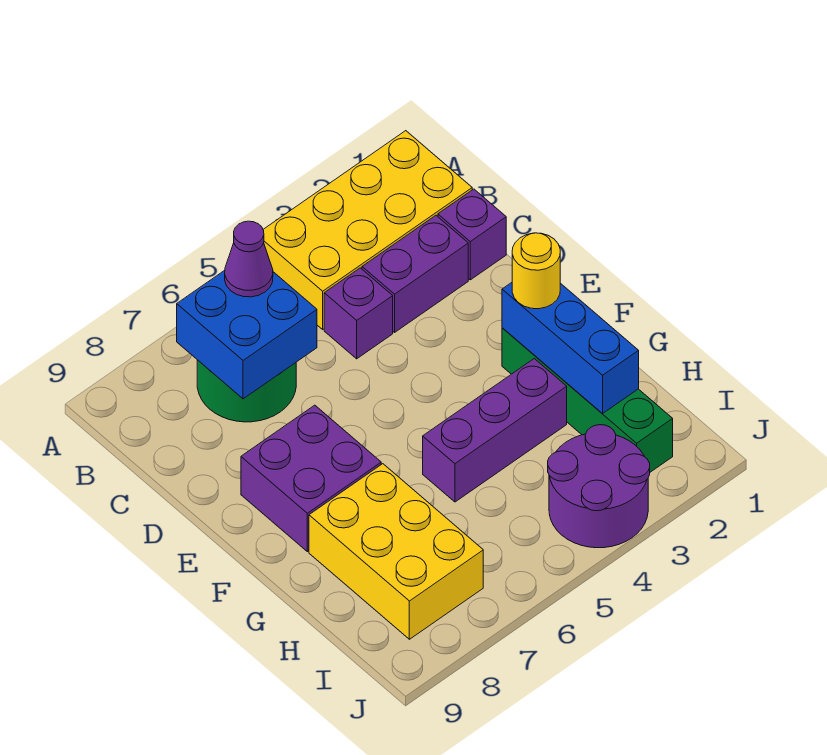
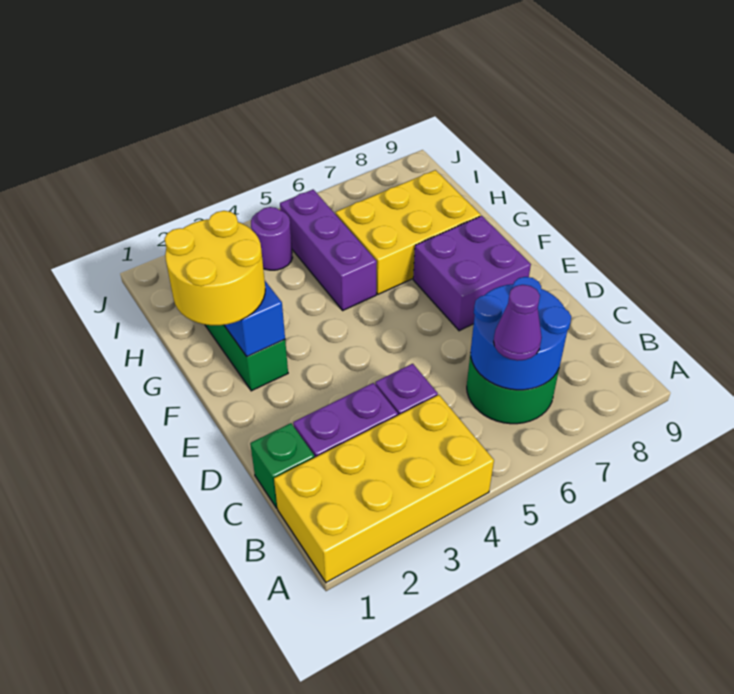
blue 2x2 brick [177,270,317,399] -> blue 2x2 round brick [470,277,571,390]
purple 1x1 brick [438,189,506,280] -> green 1x1 brick [250,423,315,508]
yellow 1x1 round brick [512,233,560,309] -> yellow 2x2 round brick [164,211,265,325]
purple 1x3 brick [423,359,567,502] -> purple 1x3 brick turned to [280,190,377,310]
yellow 2x3 brick [309,464,483,639] -> yellow 2x3 brick turned to [336,170,481,294]
purple 2x2 round brick [548,425,650,548] -> purple 1x1 round brick [251,207,293,270]

